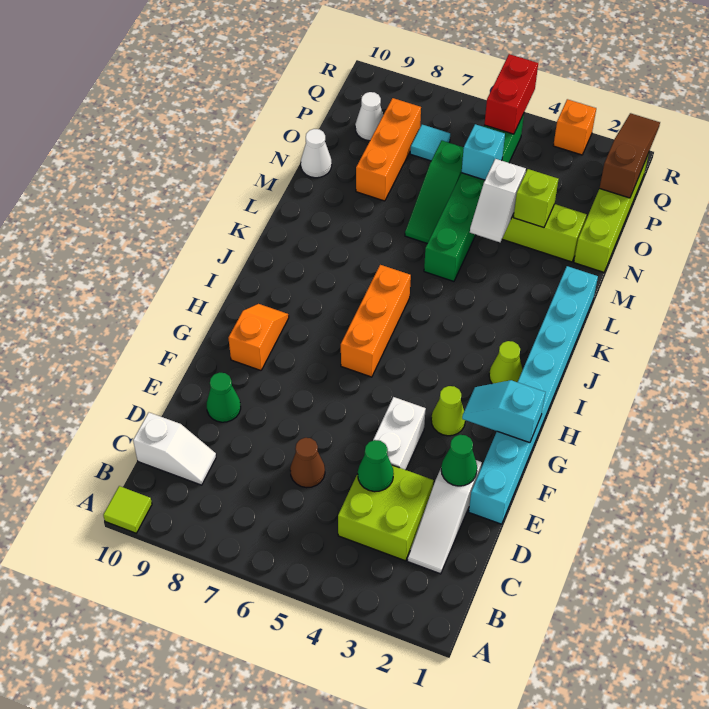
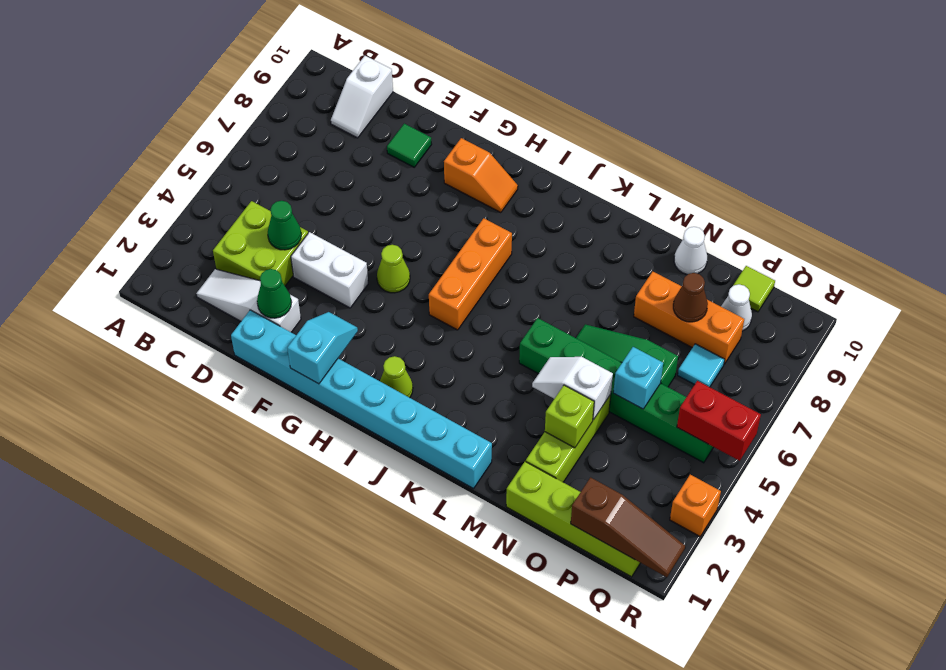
lime 1x1 tile [103,486,152,533] -> lime 1x1 tile moved to [733,266,775,312]
brown 1x1 cone [290,438,325,488] -> brown 1x1 cone moved to [673,273,708,322]
green 1x1 cone [207,373,241,422] -> green 1x1 tile [387,124,432,167]
lime 1x1 cone [431,386,465,436] -> lime 1x1 cone moved to [377,245,410,293]
orange 1x3 brick [341,265,411,377] -> orange 1x3 brick turned to [429,218,512,330]

